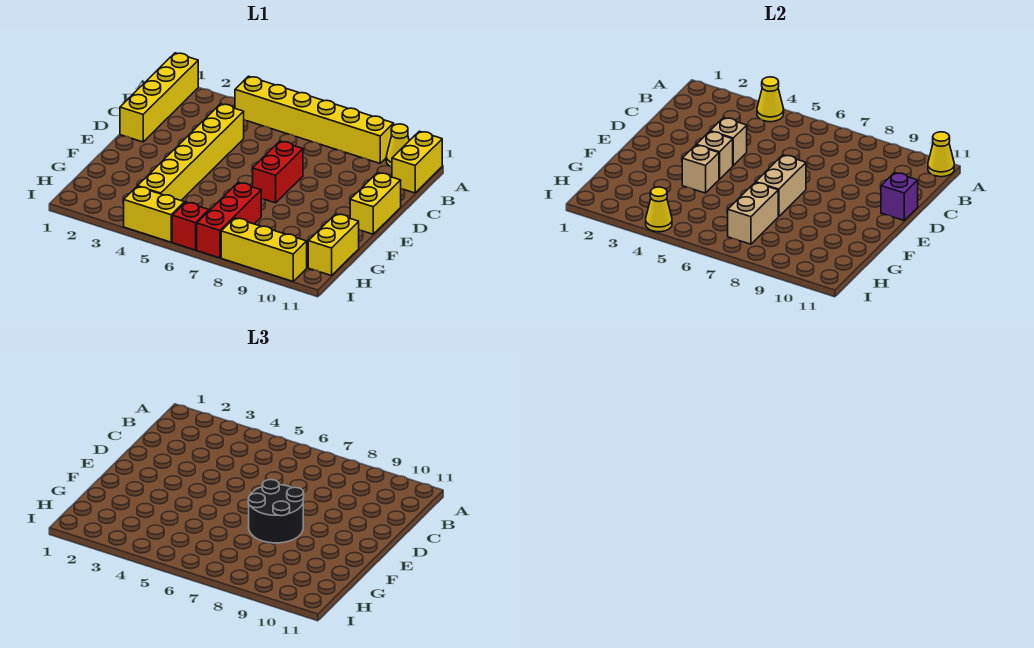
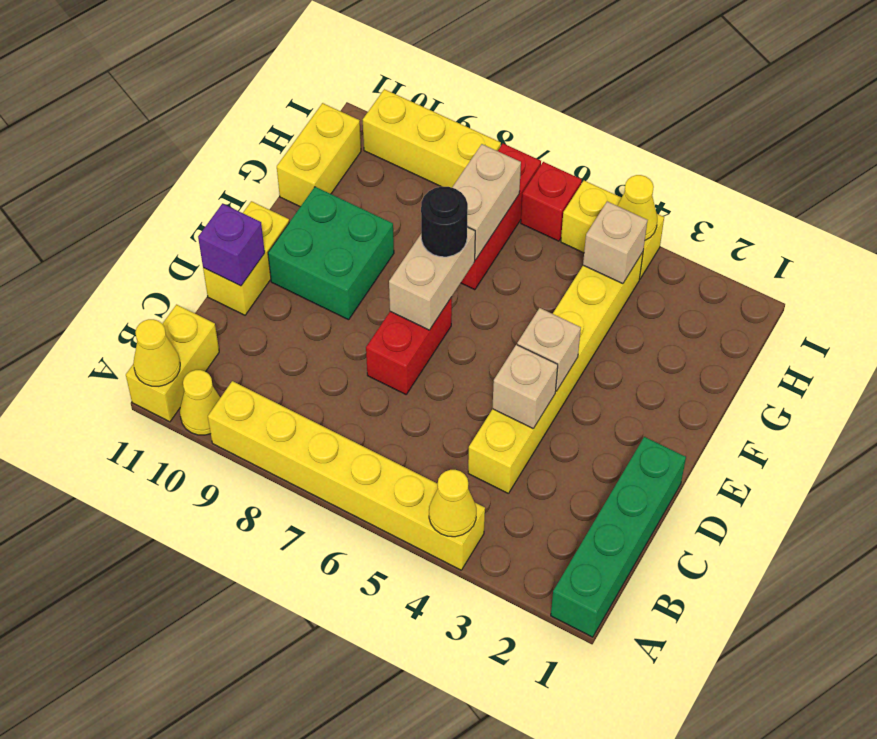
yellow 1x4 brick [120,53,198,142] -> green 1x4 brick [551,437,686,637]
black 2x2 round brick [248,480,304,543] -> black 1x1 round brick [421,187,468,257]
none -> green 2x2 brick [268,187,394,320]
tan 1x1 brick [682,145,719,193] -> tan 1x1 brick moved to [583,202,647,284]

